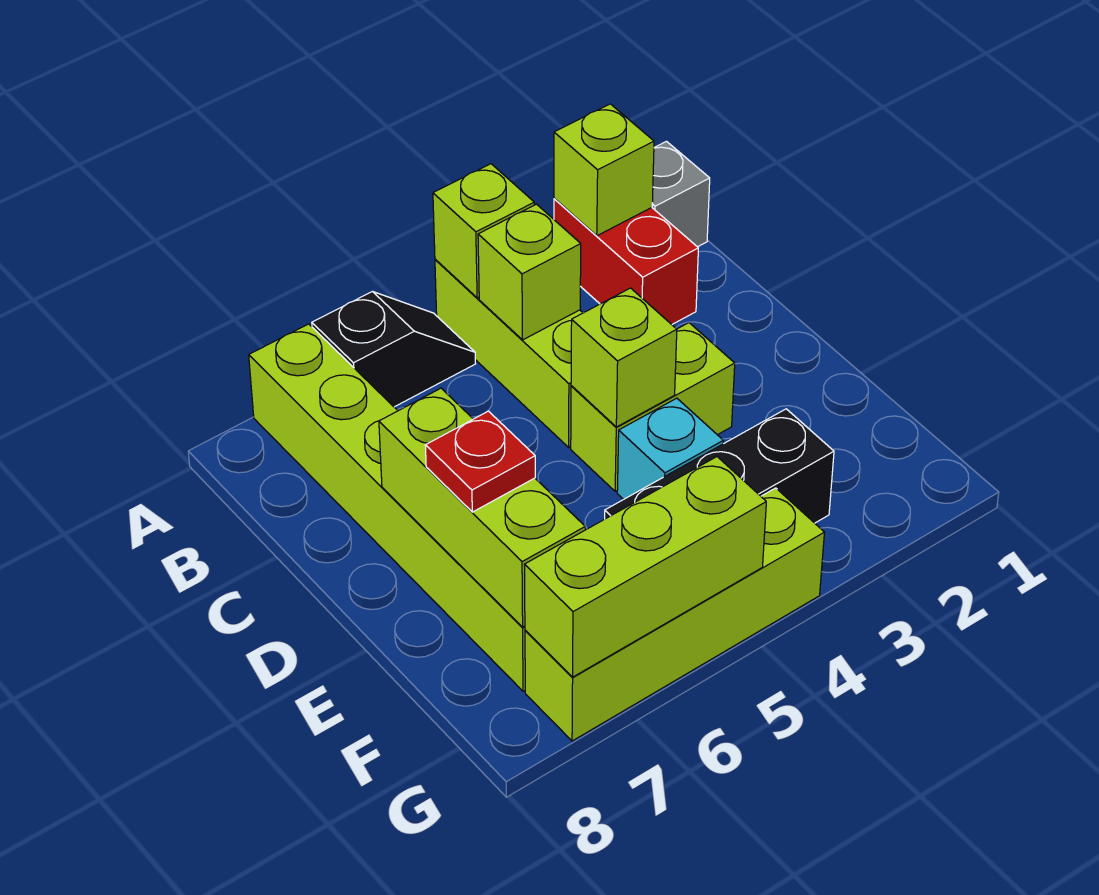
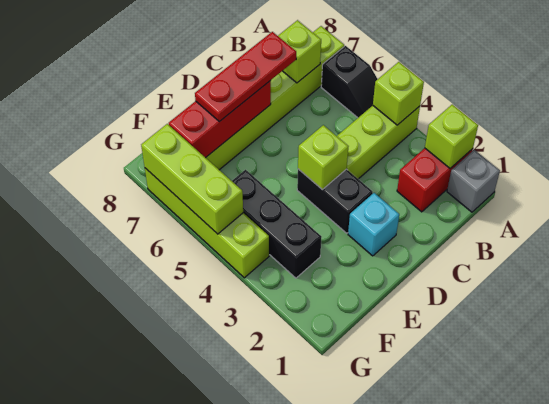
lime 1x1 brick [478,204,581,340] -> lime 1x1 brick moved to [278,20,321,83]
lime 1x2 brick [571,323,735,491] -> black 1x2 brick [297,169,373,233]
lime 1x3 brick [379,388,585,627] -> red 1x3 brick [169,81,271,158]
cyan 1x1 brick [617,398,723,500] -> cyan 1x1 brick moved to [348,193,399,256]
red 1x1 plate [425,411,535,512] -> red 1x3 plate [195,32,296,122]

